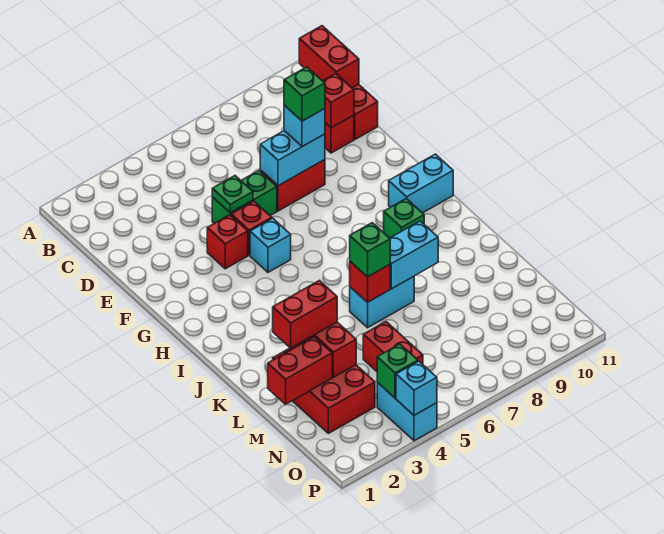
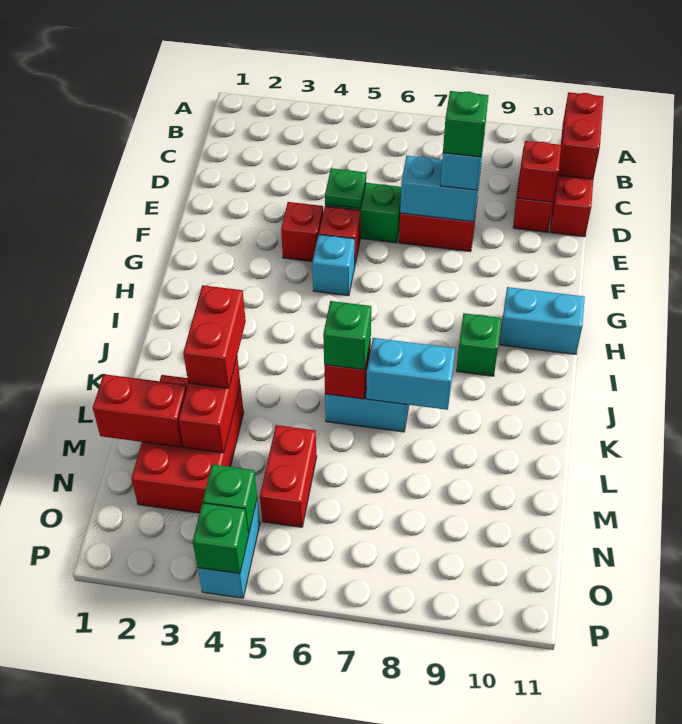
red 1x2 brick [273,280,337,348] -> red 1x2 brick turned to [183,285,246,388]
cyan 1x1 brick [396,361,437,415] -> green 1x1 brick [193,503,249,574]

